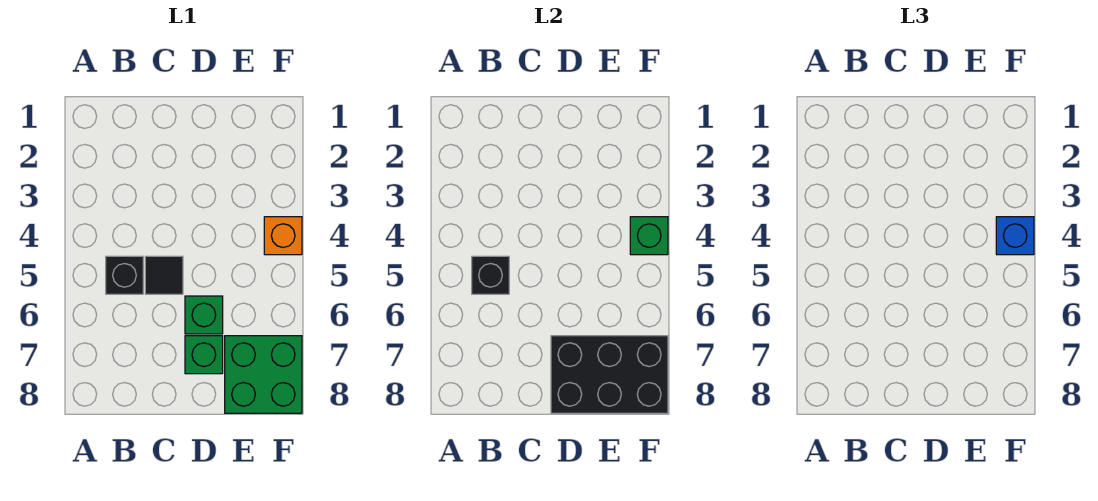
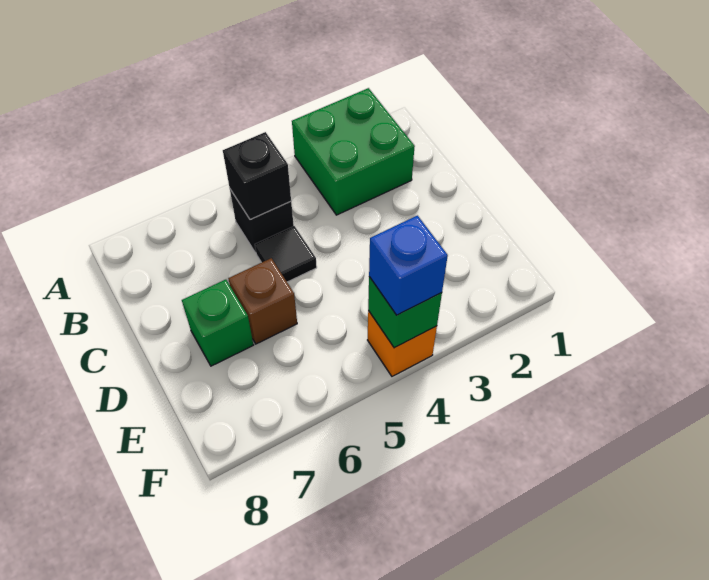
green 1x1 brick [185,296,223,334] -> brown 1x1 brick [228,258,297,344]
black 2x3 brick [551,336,668,413] -> none
green 2x2 brick [225,336,302,413] -> green 2x2 brick moved to [292,88,415,215]

